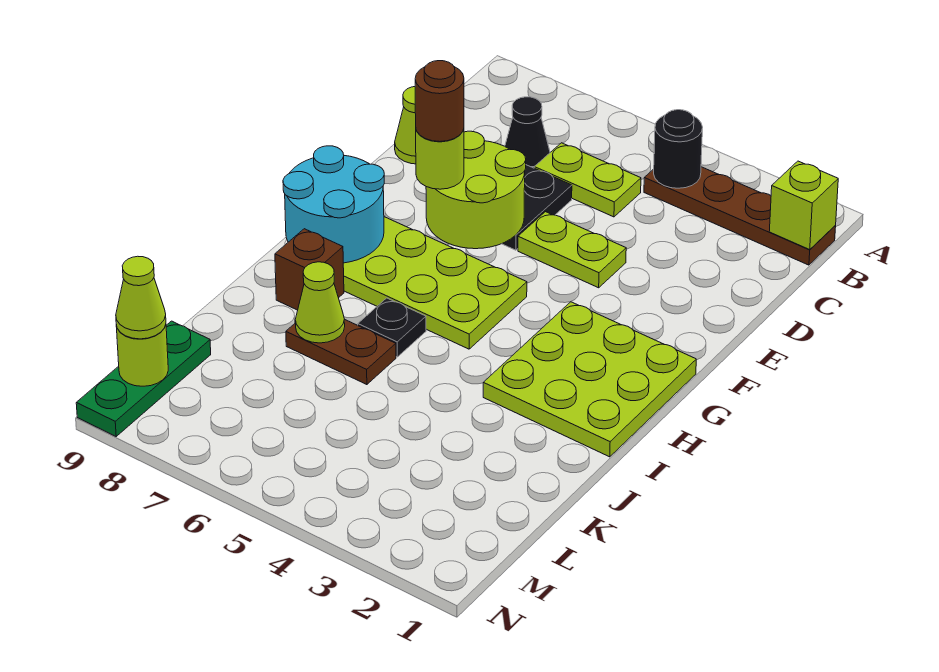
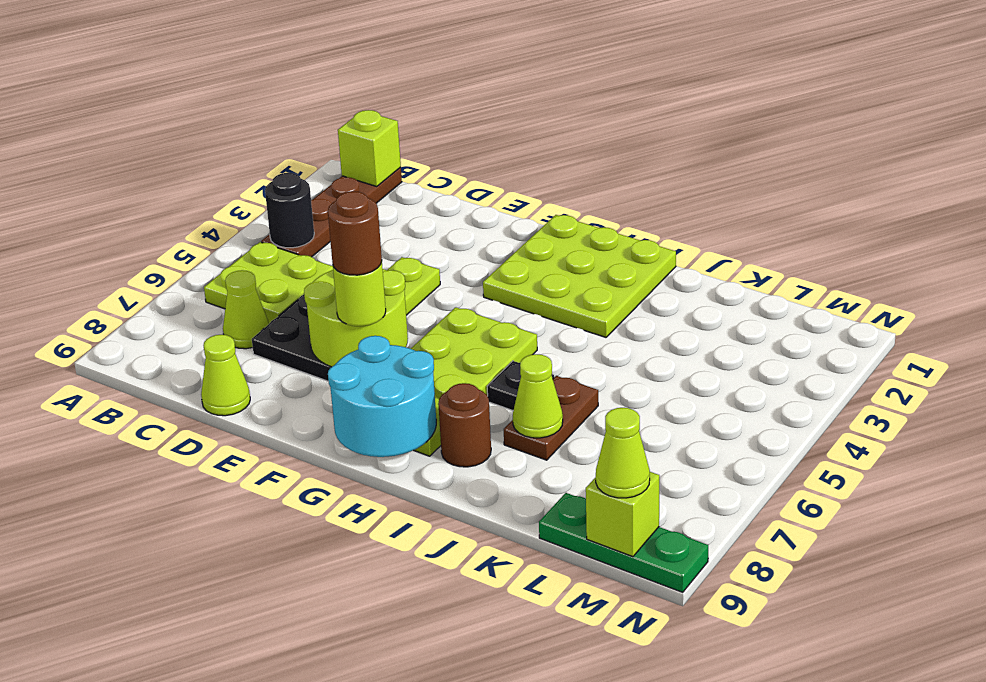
lime 1x2 plate [534,143,641,217] -> lime 2x2 plate [204,242,333,324]
black 1x1 cone [505,97,550,168] -> lime 1x1 cone [223,270,269,349]
brown 1x1 brick [275,229,344,310] -> brown 1x1 round brick [438,383,491,467]
lime 1x1 round brick [116,325,168,386] -> lime 1x1 brick [586,472,659,557]

